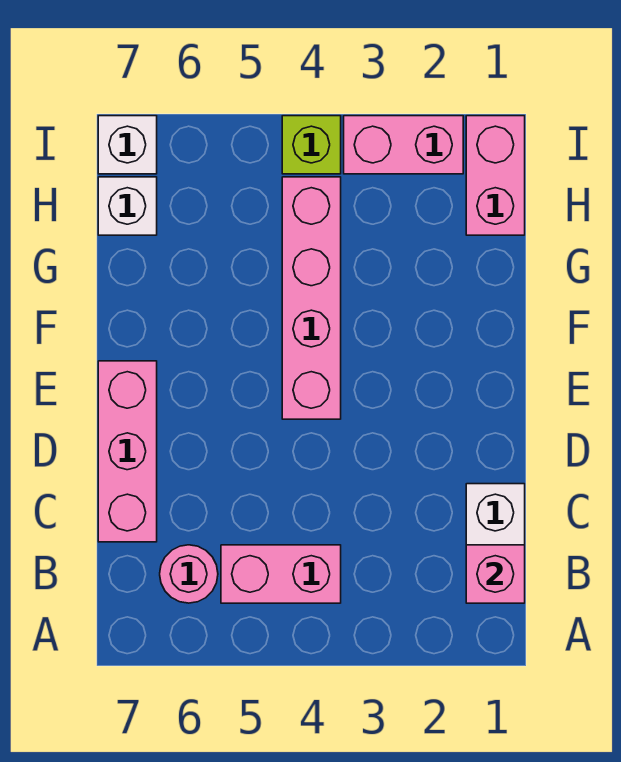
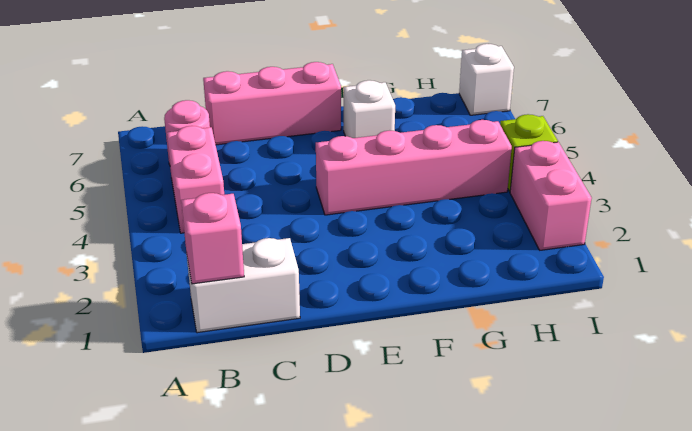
pink 1x2 brick [466,116,525,235] -> none
white 1x1 brick [98,177,157,235] -> white 1x1 brick moved to [344,80,395,138]

